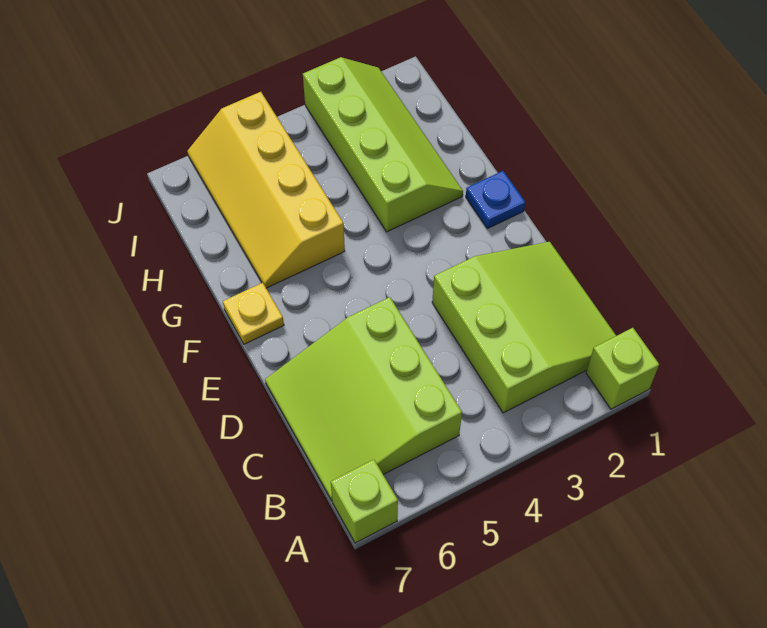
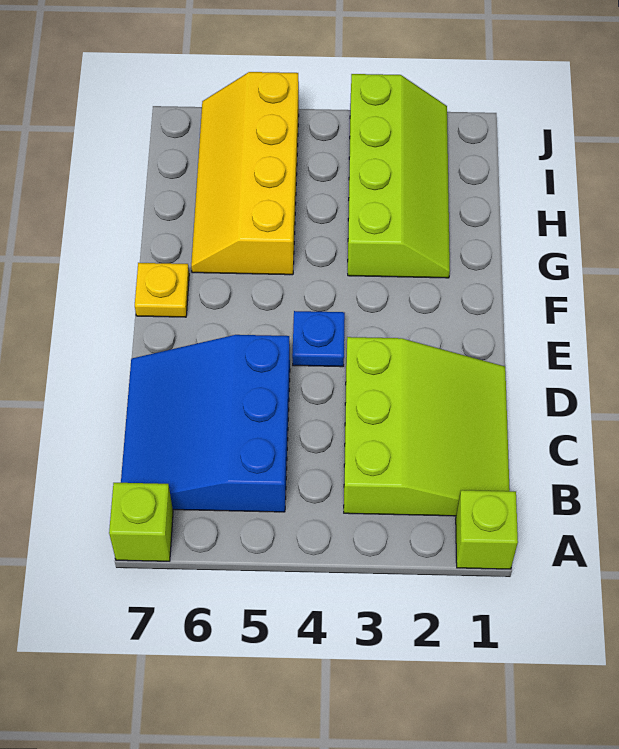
lime 3x3 slope [265,297,462,501] -> blue 3x3 slope [121,335,290,512]
blue 1x1 plate [466,171,525,229] -> blue 1x1 plate moved to [292,311,345,367]

